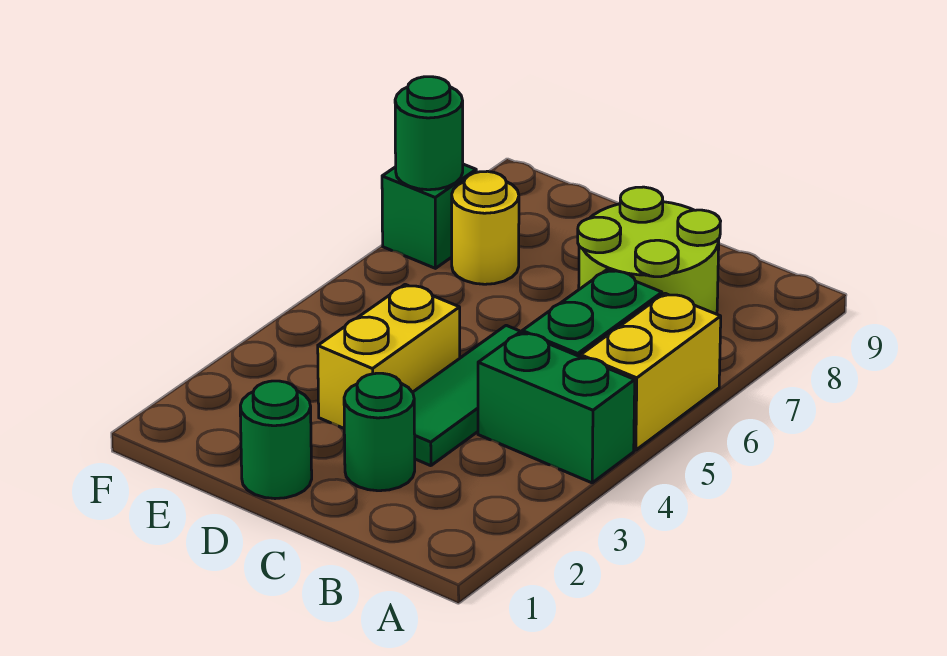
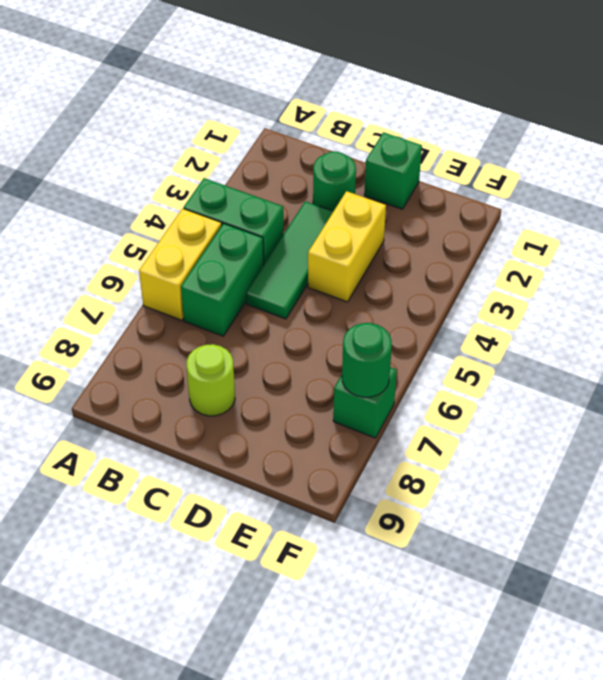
lime 2x2 round brick [578,187,721,314] -> lime 1x1 round brick [187,344,235,416]
green 1x1 round brick [240,381,312,499] -> green 1x1 brick [364,132,422,209]
yellow 1x1 round brick [452,171,519,284] -> none

